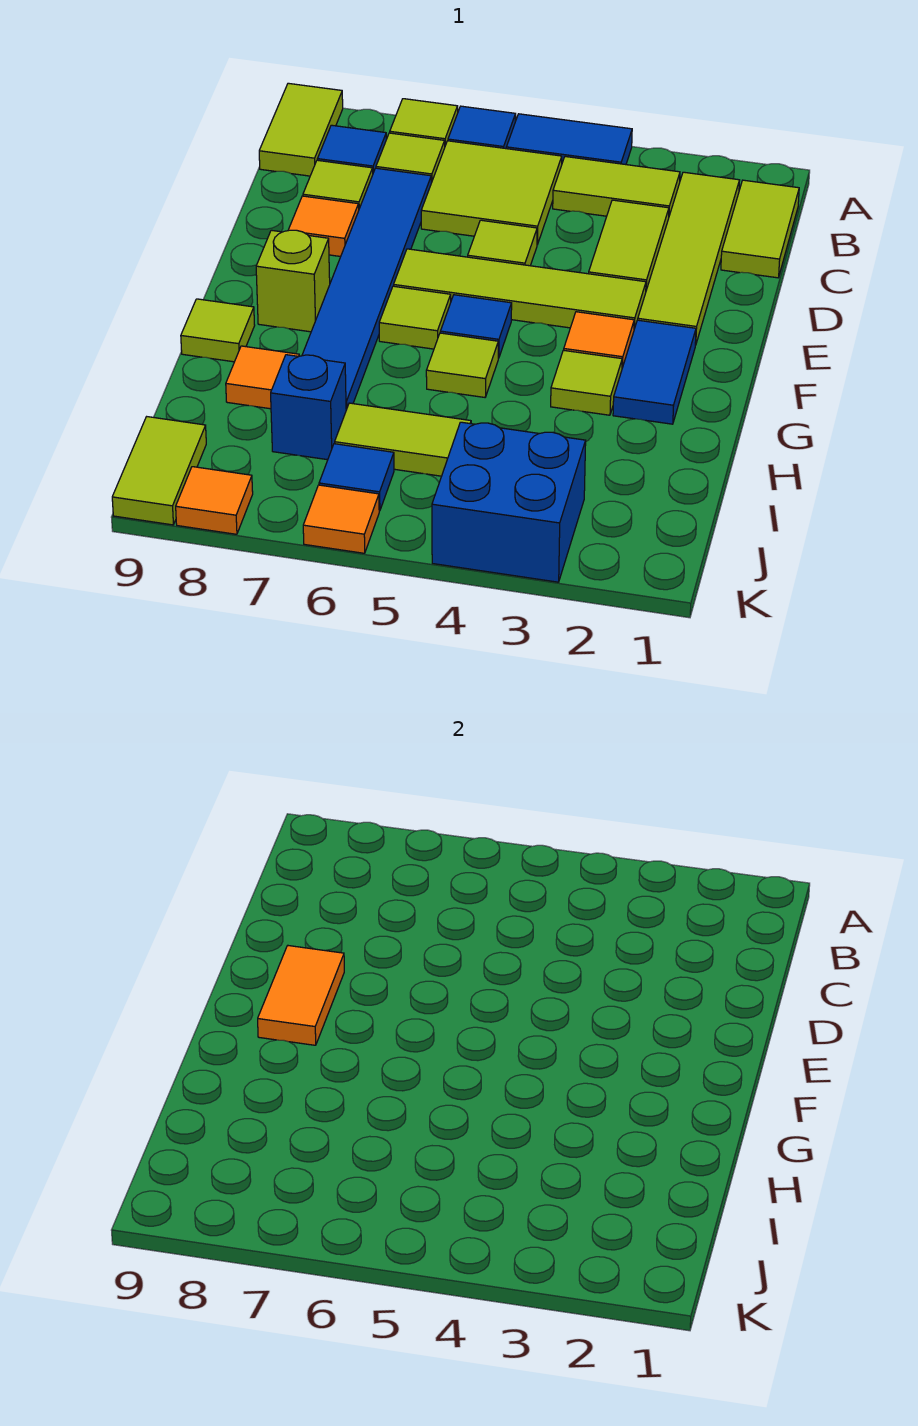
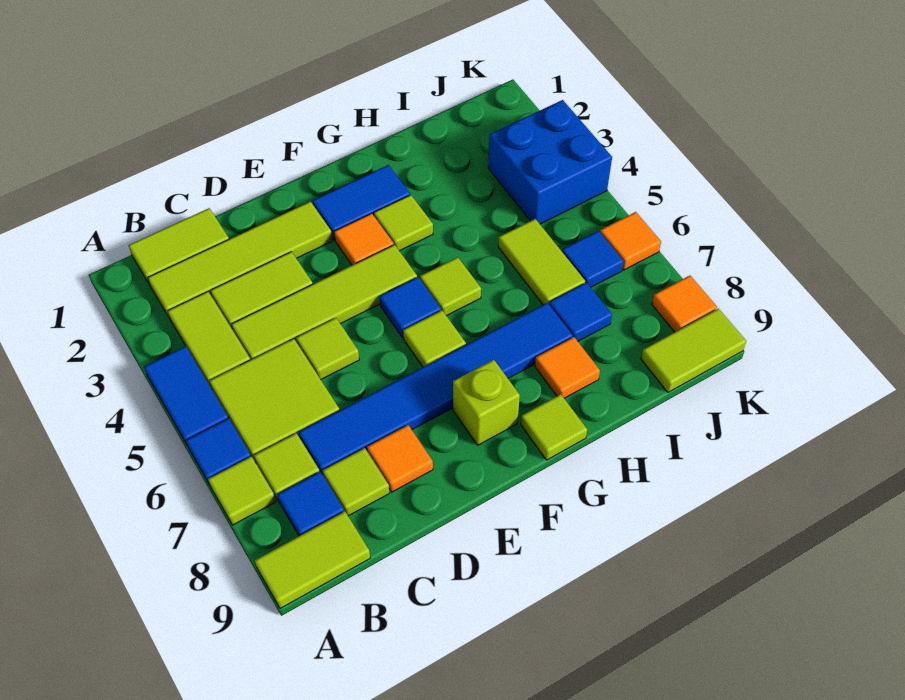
lime 1x4 tile [394,249,646,329] -> lime 1x4 tile turned to [232,245,417,360]
orange 1x2 tile [258,946,344,1045] -> none
blue 1x1 brick [271,355,346,460] -> blue 1x1 tile [549,282,612,341]

